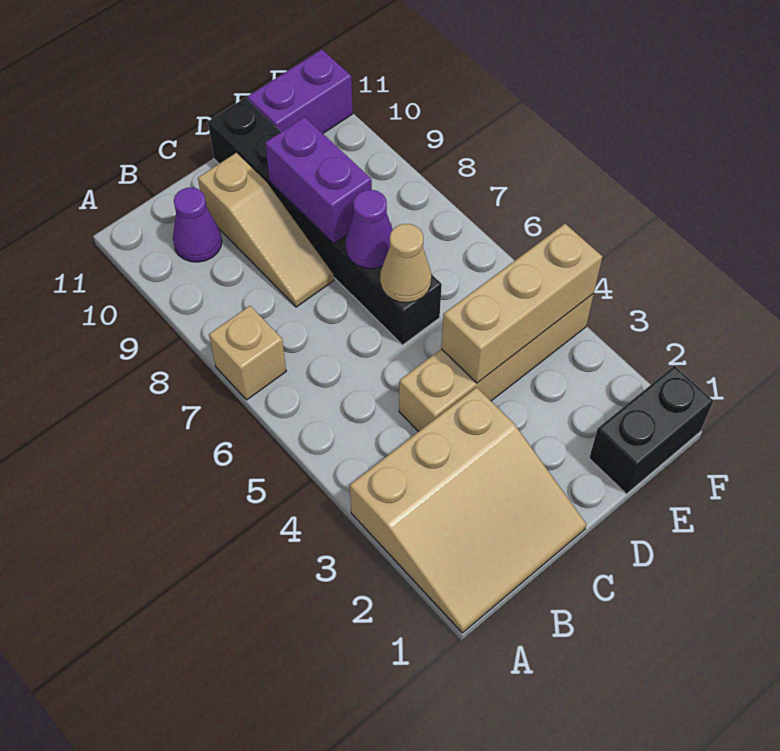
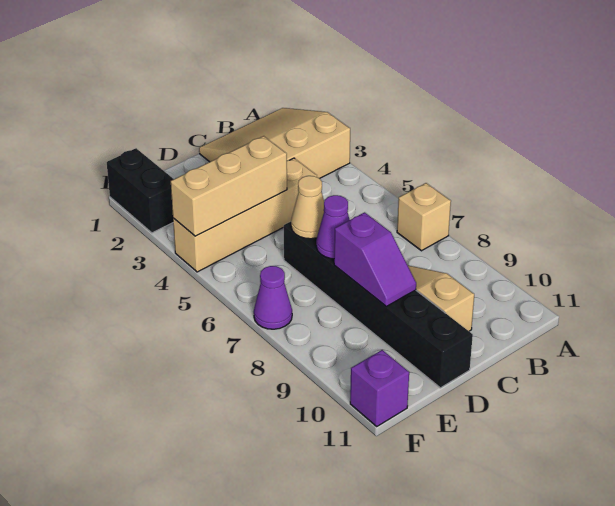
purple 1x1 cone [173,188,222,262] -> purple 1x1 cone moved to [254,266,292,329]
purple 1x2 brick [265,117,372,244] -> purple 1x2 slope [334,212,416,306]
black 1x2 brick [589,366,713,494] -> black 1x2 brick turned to [107,148,174,233]
purple 1x2 brick [247,49,353,133] -> purple 1x1 brick [350,350,409,426]

